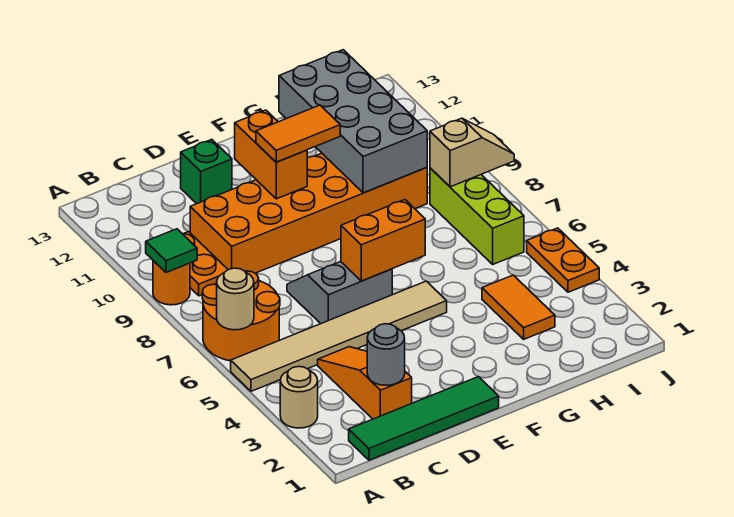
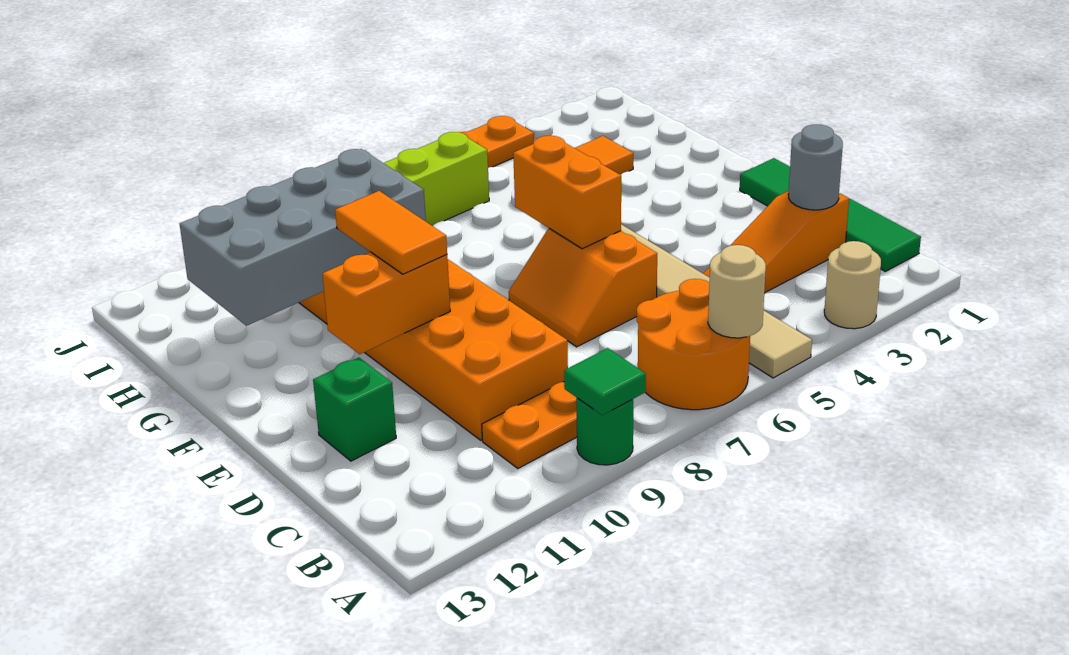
orange 1x1 round brick [153,261,190,305] -> green 1x1 round brick [576,398,633,465]
grey 2x2 slope [287,262,392,324] -> orange 2x2 slope [509,228,657,347]
tan 1x2 slope [430,118,514,187] -> none

